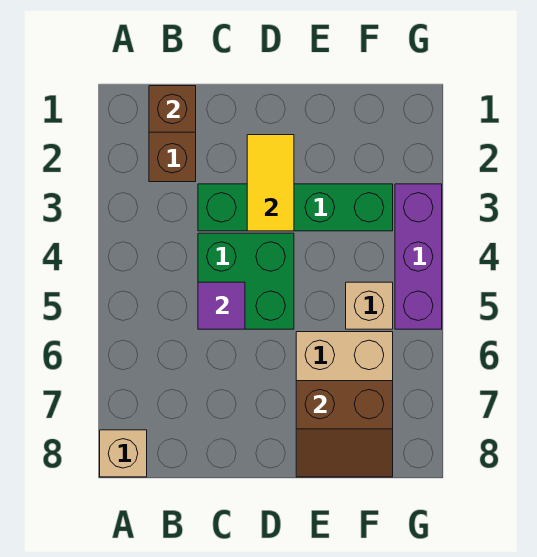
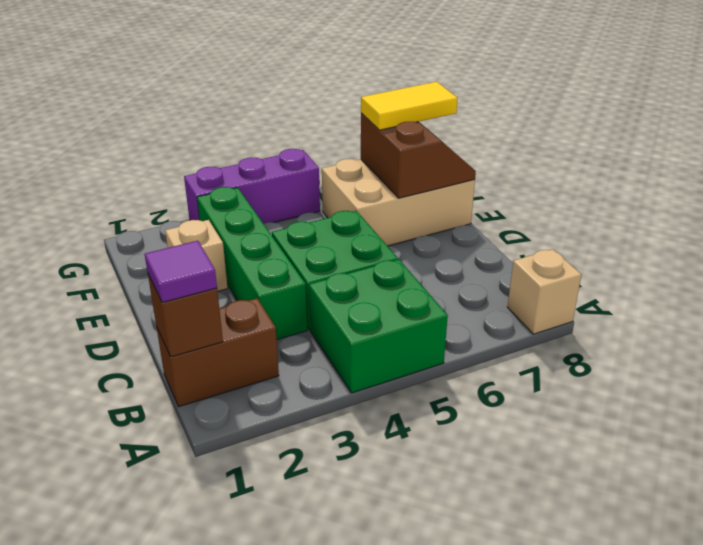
none -> green 2x2 brick [309,259,448,393]
purple 1x1 tile [198,282,245,329] -> purple 1x1 tile moved to [145,241,217,302]
yellow 1x2 tile [247,135,294,231] -> yellow 1x2 tile moved to [361,82,458,130]
tan 1x1 brick [346,282,393,329] -> tan 1x1 brick moved to [165,220,228,291]

